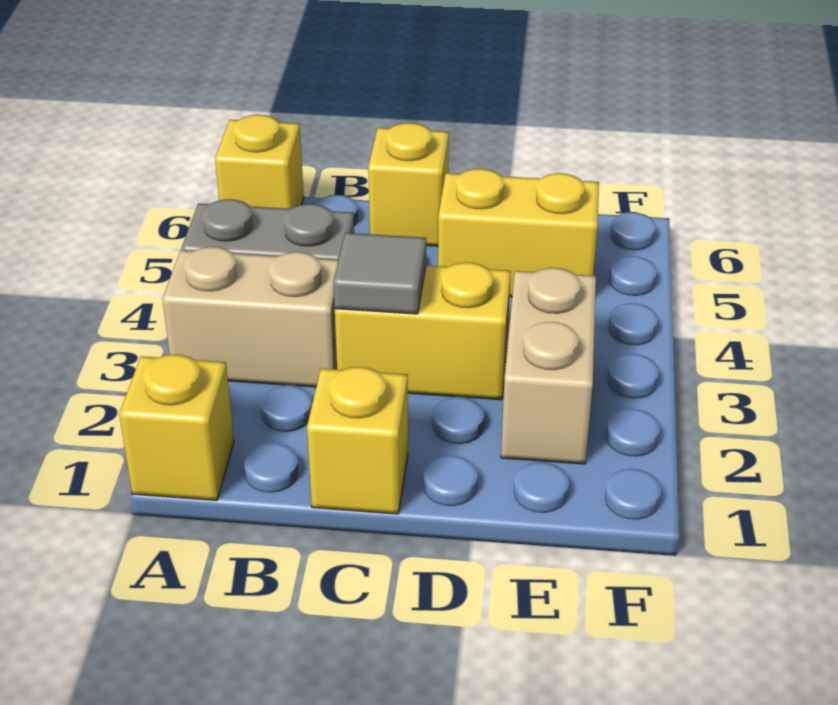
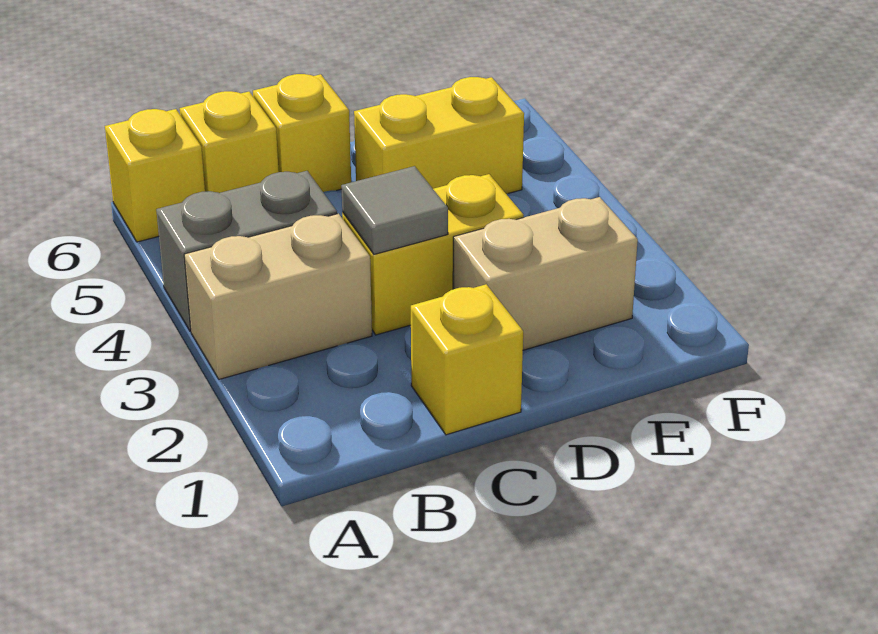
yellow 1x1 brick [119,354,234,501] -> yellow 1x1 brick moved to [180,91,279,193]
tan 1x2 brick [501,268,596,464] -> tan 1x2 brick turned to [453,197,638,350]

